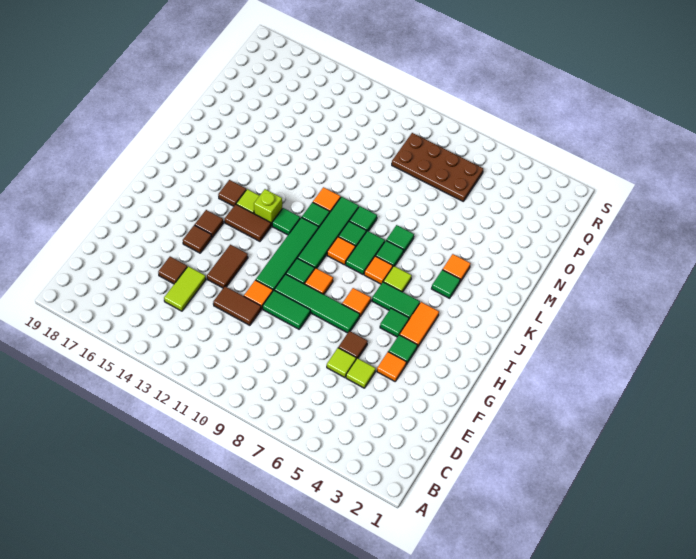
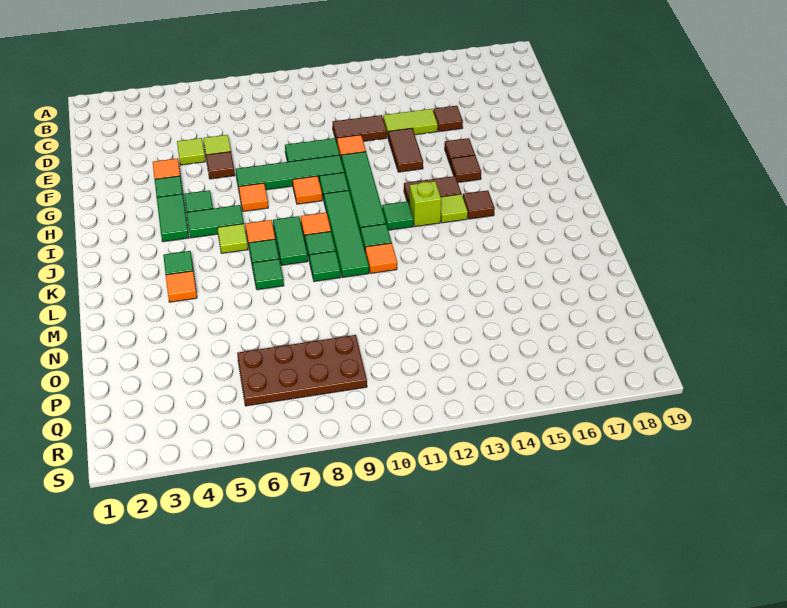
lime 1x2 tile [164,266,206,311] -> lime 1x2 tile turned to [383,109,438,137]
orange 1x2 tile [400,302,439,348] -> green 1x2 tile [157,194,189,242]

